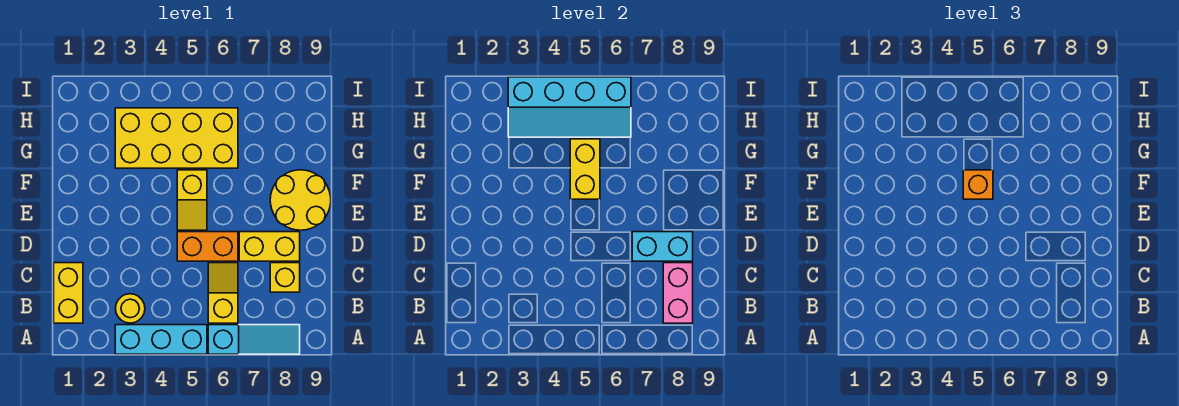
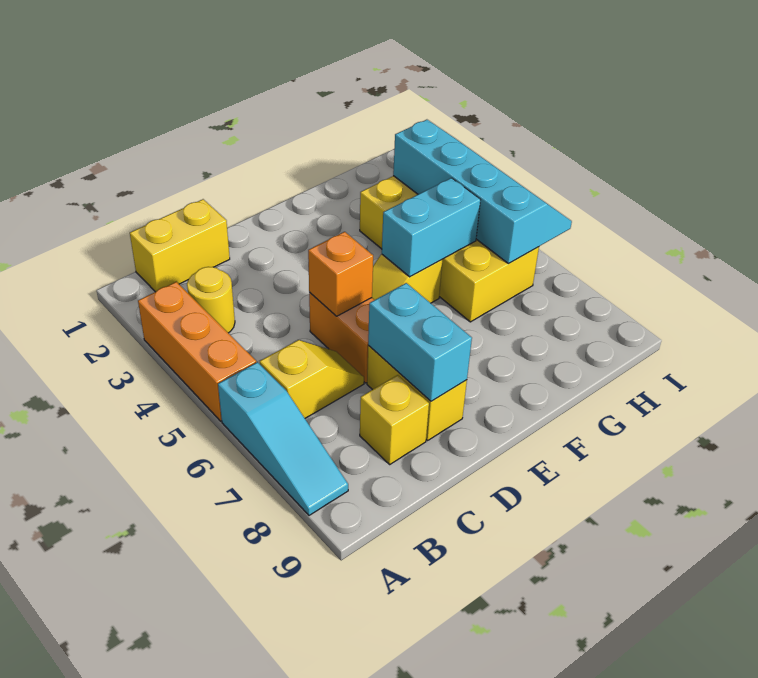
cyan 1x3 brick [115,325,207,354] -> orange 1x3 brick [138,282,256,421]
pink 1x2 brick [663,263,693,323] -> none
yellow 2x2 round brick [270,170,331,230] -> none
yellow 1x2 brick [570,139,600,199] -> cyan 1x2 brick [382,178,480,277]
orange 1x1 brick [963,170,993,199] -> orange 1x1 brick moved to [308,232,373,316]
cyan 2x4 slope [508,77,631,137] -> cyan 2x4 slope turned to [393,120,572,264]

